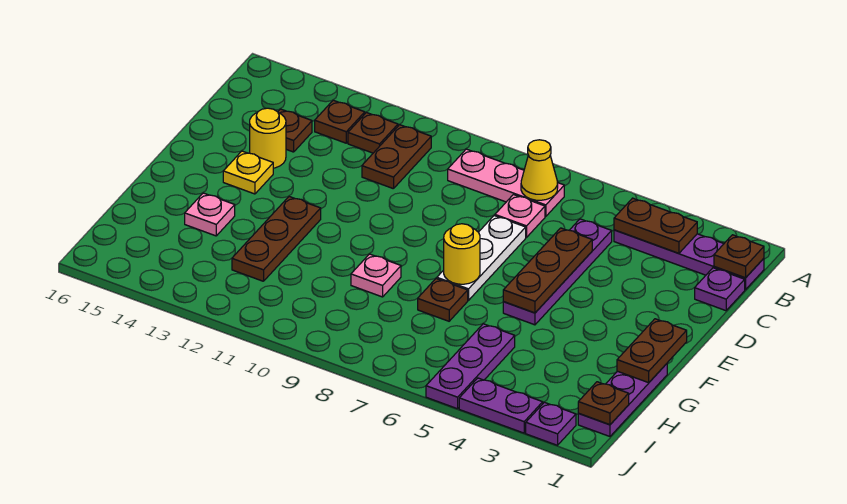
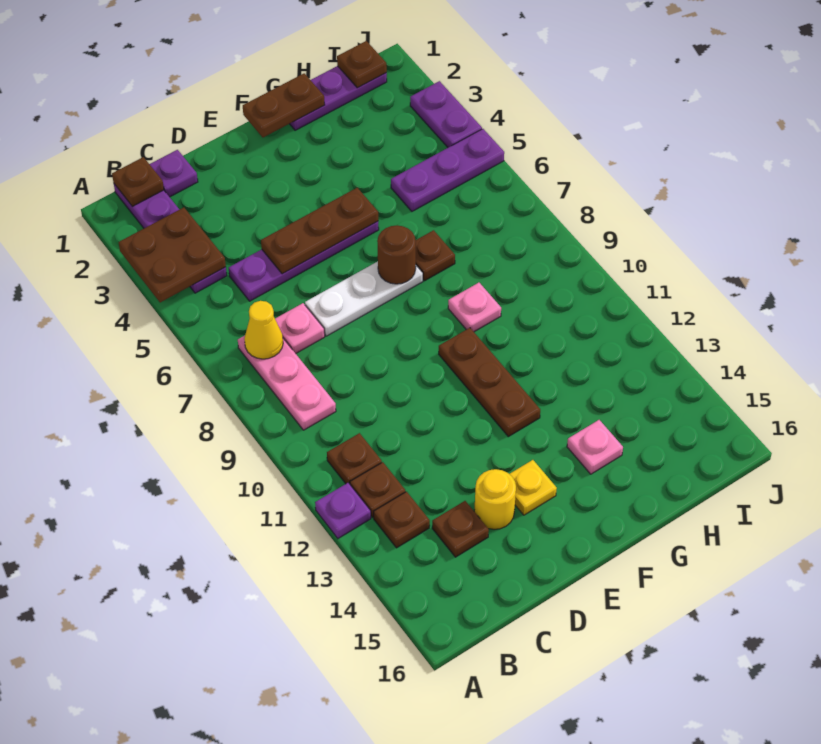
brown 1x2 plate [614,198,697,253] -> brown 2x2 plate [119,207,226,302]
brown 1x2 plate [362,125,431,189] -> brown 1x1 plate [327,433,382,484]
yellow 1x1 round brick [444,224,480,284] -> brown 1x1 round brick [377,225,416,284]
brown 1x3 plate [232,197,321,281] -> brown 1x3 plate turned to [439,328,540,437]
purple 1x1 plate [526,402,576,445] -> purple 1x1 plate moved to [315,483,371,538]

